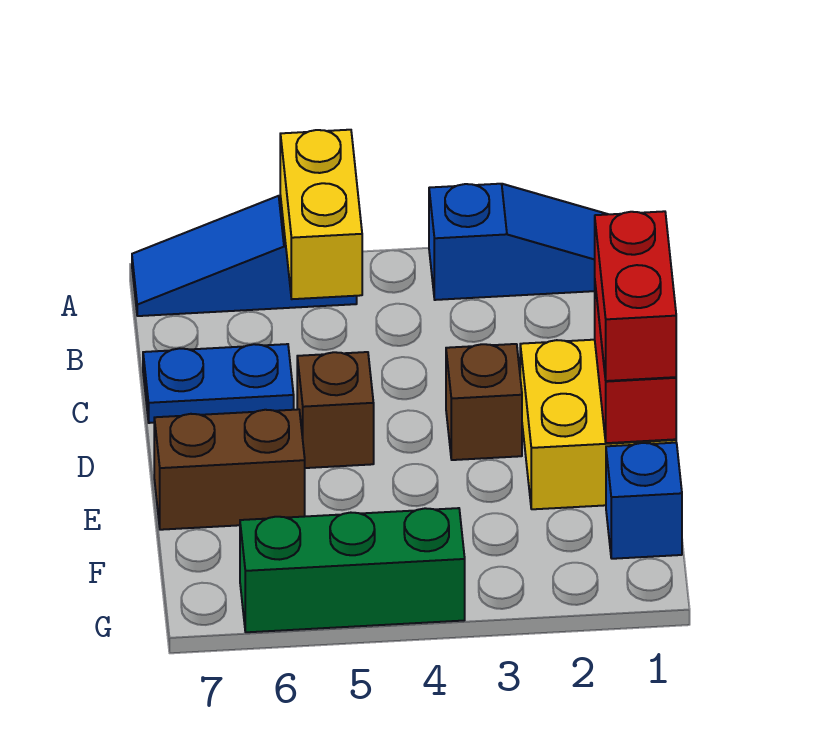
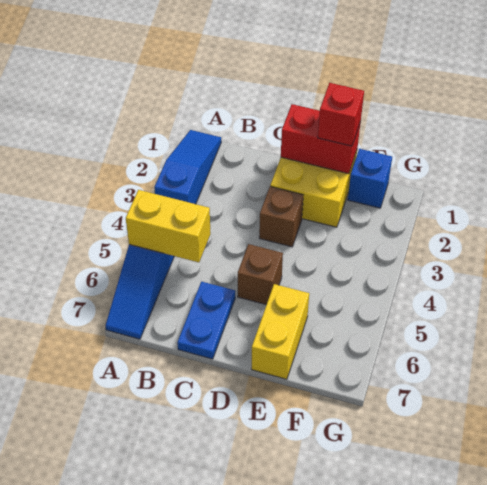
red 1x2 brick [595,211,676,381] -> red 1x1 brick [318,83,364,146]
brown 1x2 brick [154,409,305,530] -> yellow 1x2 brick [251,284,309,379]
green 1x3 brick [240,508,465,632] -> none

